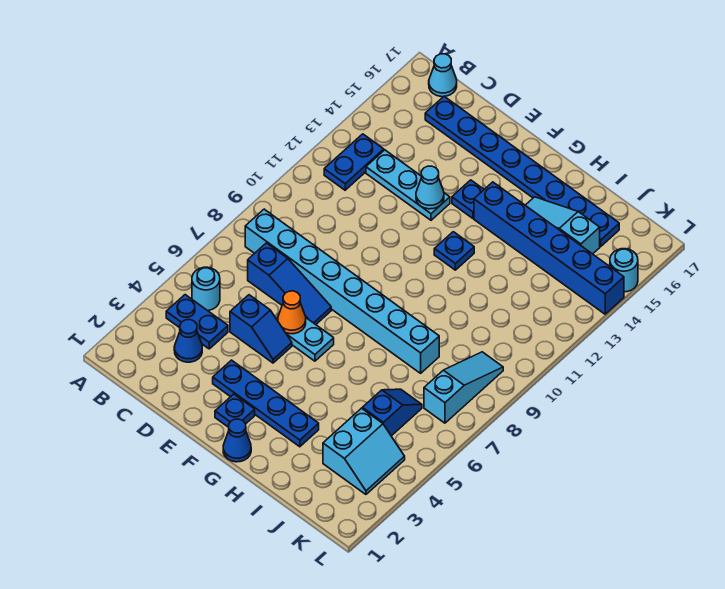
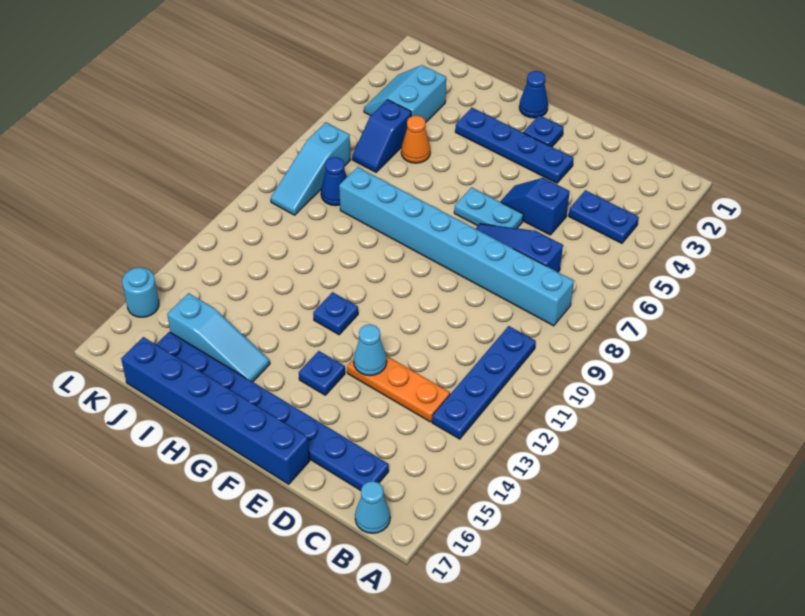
cyan 1x1 round brick [192,267,220,311] -> none
blue 1x2 plate [324,134,384,190] -> blue 1x4 plate [432,326,536,439]
blue 1x1 cone [174,320,202,362] -> blue 1x1 cone moved to [321,157,347,206]
cyan 1x3 plate [366,150,450,220] -> orange 1x3 plate [347,356,450,422]
orange 1x1 cone [278,291,306,334] -> orange 1x1 cone moved to [401,116,430,163]
blue 1x6 brick [474,182,624,314] -> blue 1x6 brick moved to [121,337,310,484]

